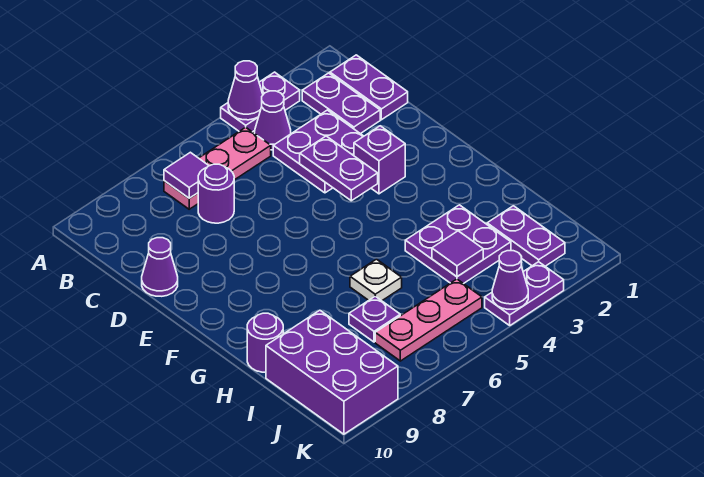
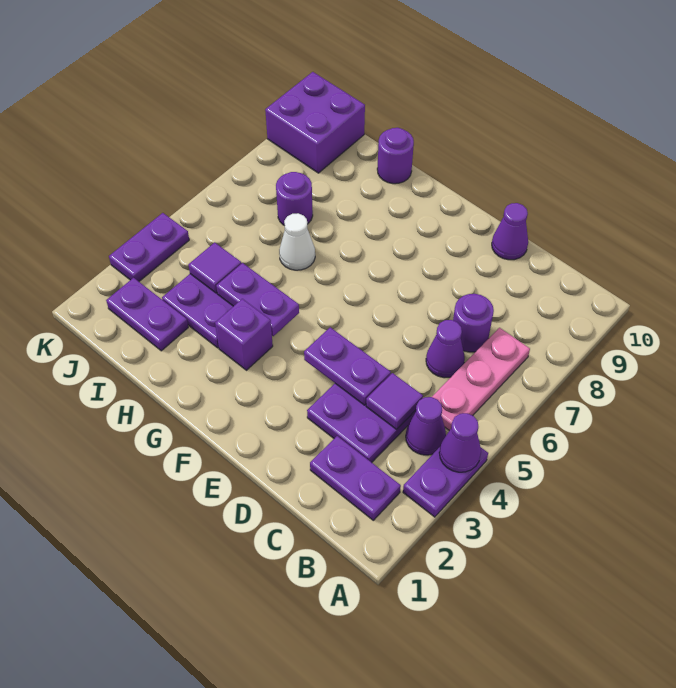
purple 1x2 plate [330,55,408,120] -> purple 1x2 plate moved to [216,263,299,336]
purple 1x1 tile [164,152,209,198] -> purple 1x1 tile moved to [366,373,423,429]
purple 1x1 brick [354,126,405,194] -> purple 1x1 brick moved to [215,299,273,370]
white 1x1 plate [350,259,402,301] -> white 1x1 cone [279,213,315,270]
purple 1x1 plate [349,296,400,342] -> purple 1x1 round brick [276,172,313,226]
purple 2x3 brick [266,310,398,434] -> purple 2x2 brick [265,72,365,173]
pink 1x3 plate [375,279,482,361] -> none
purple 1x1 cone [492,251,528,309] -> purple 1x1 cone moved to [426,320,465,378]

